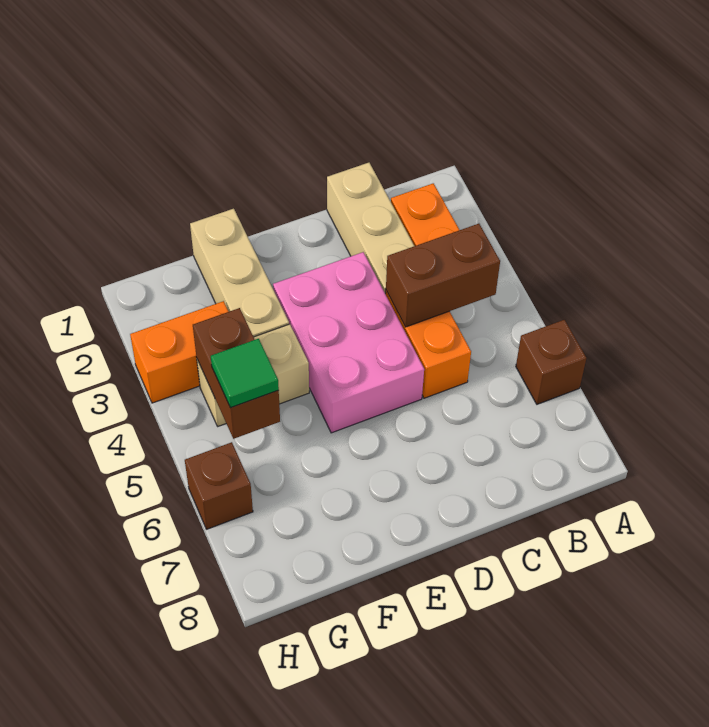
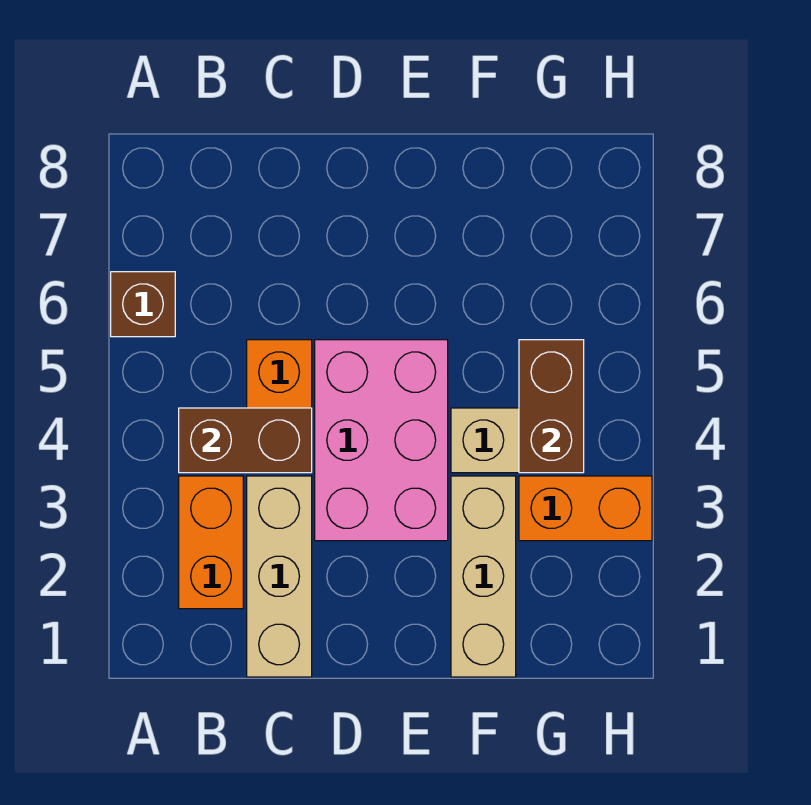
green 1x1 tile [211,339,279,408] -> none
brown 1x1 brick [185,442,253,529] -> none

